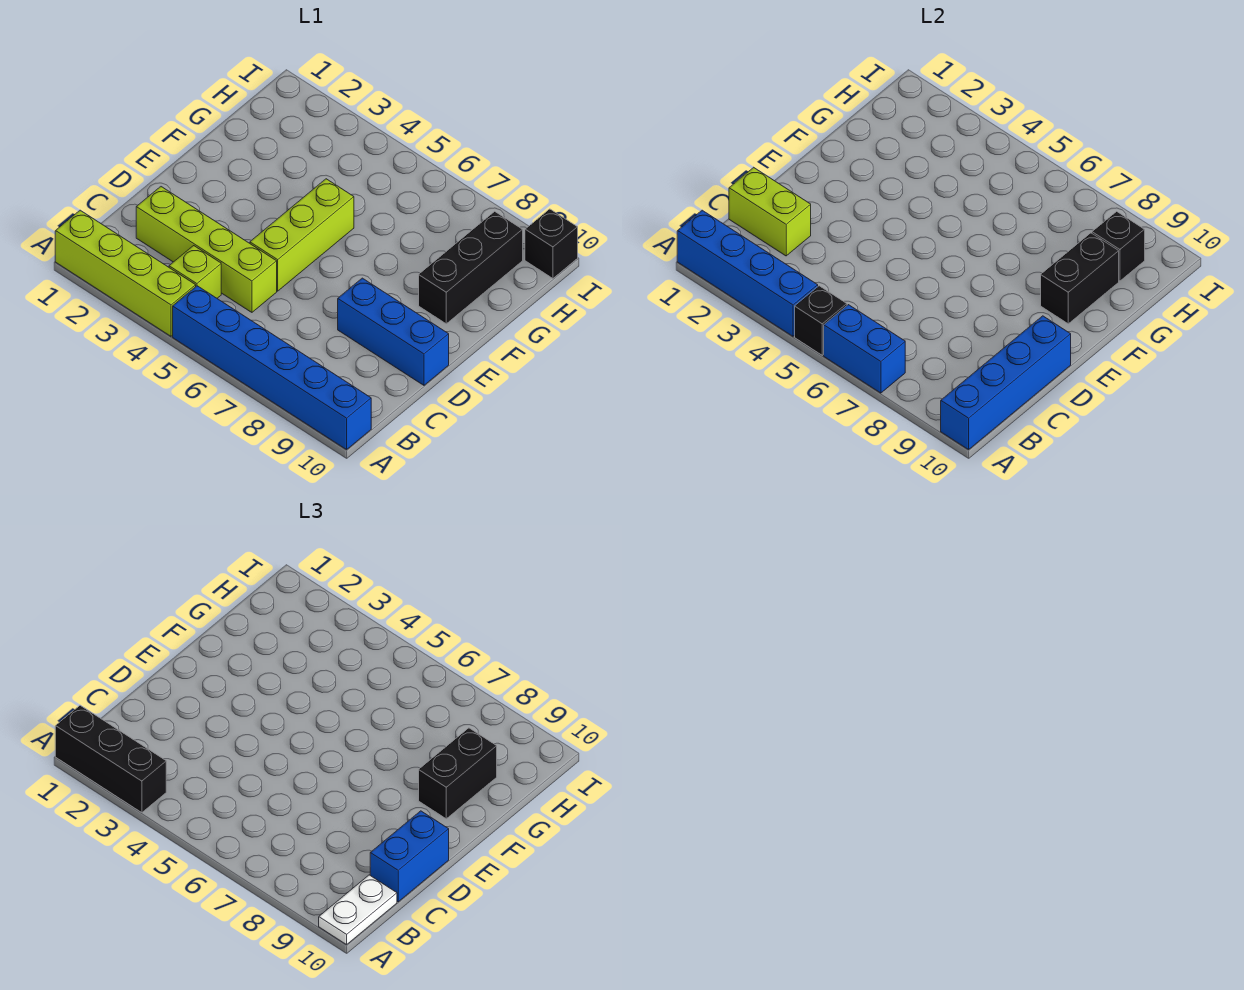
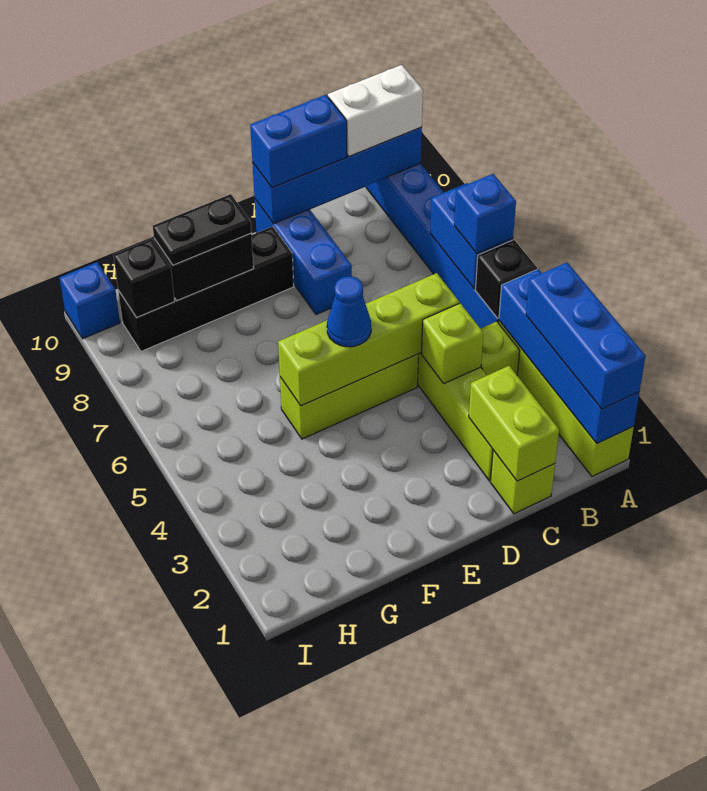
black 1x3 brick [55,705,166,813] -> blue 1x3 brick [526,263,645,409]
none -> blue 1x1 brick [454,174,516,253]
white 1x2 plate [319,875,397,945] -> white 1x2 brick [328,65,423,156]
none -> lime 1x1 brick [490,450,555,514]
none -> lime 1x1 brick [421,303,483,384]
none -> lime 1x4 brick [278,273,459,406]
none -> blue 1x1 cone [327,276,371,347]
black 1x3 brick [419,211,523,324] -> black 1x4 brick [118,226,294,351]
black 1x2 brick [419,728,497,819] -> black 1x2 plate [153,194,251,265]
black 1x1 brick [525,209,578,278] -> blue 1x1 brick [60,262,120,339]

